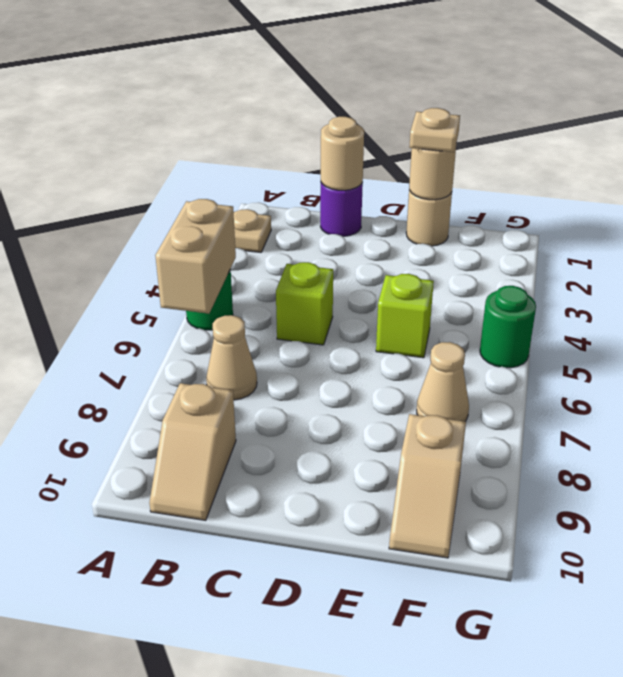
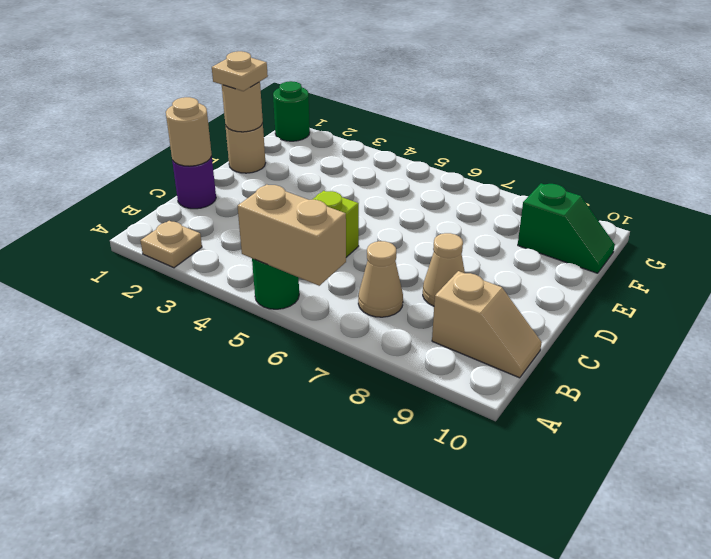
lime 1x1 brick [376,274,434,358] -> none
tan 1x1 cone [417,342,469,422] -> tan 1x1 cone moved to [423,233,465,306]
tan 1x2 slope [389,414,466,558] -> green 1x2 slope [518,183,615,273]
green 1x1 round brick [480,286,536,368] -> green 1x1 round brick moved to [273,81,310,141]

